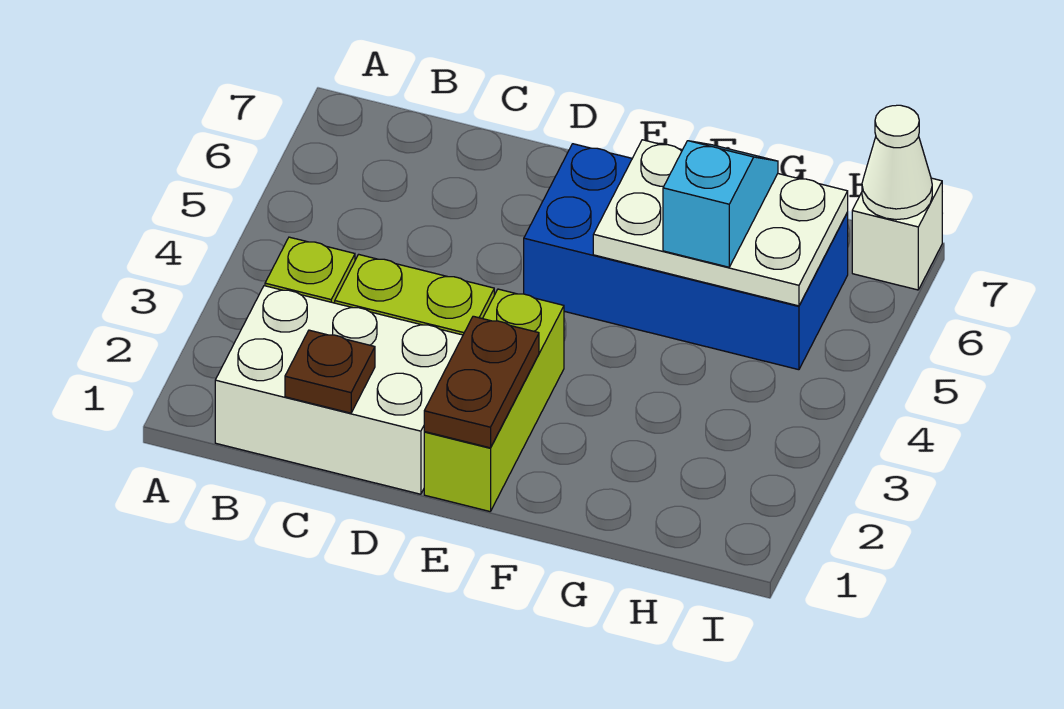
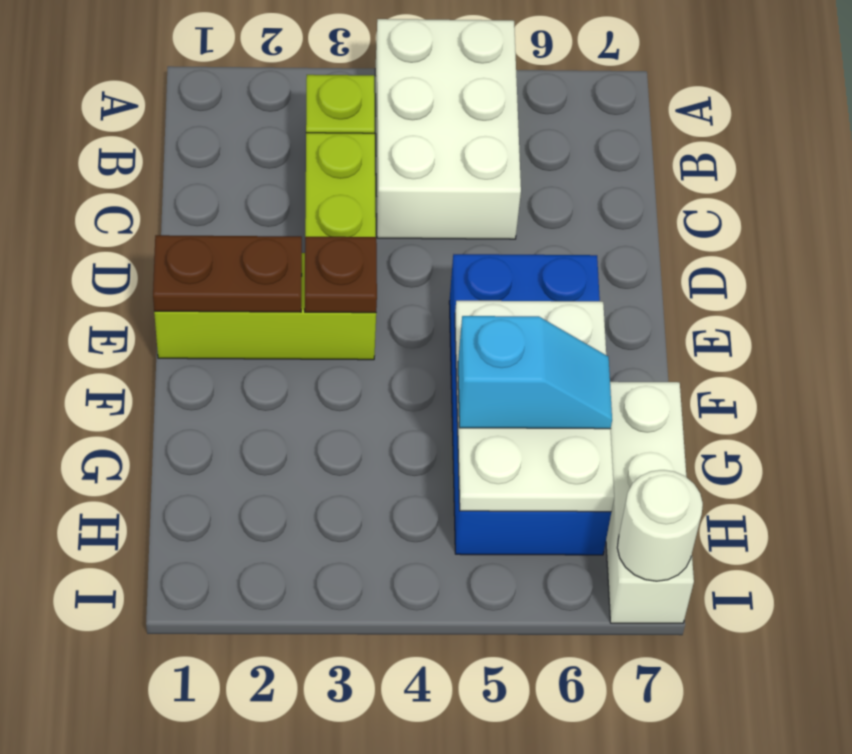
white 2x3 brick [215,286,463,494] -> white 2x3 brick moved to [375,19,521,239]
brown 1x1 plate [285,330,375,413] -> brown 1x1 plate moved to [305,237,377,313]
white 1x1 brick [852,178,942,290] -> white 1x3 brick [606,382,694,623]
white 1x1 cone [862,105,932,220] -> white 1x1 round brick [617,470,703,581]

